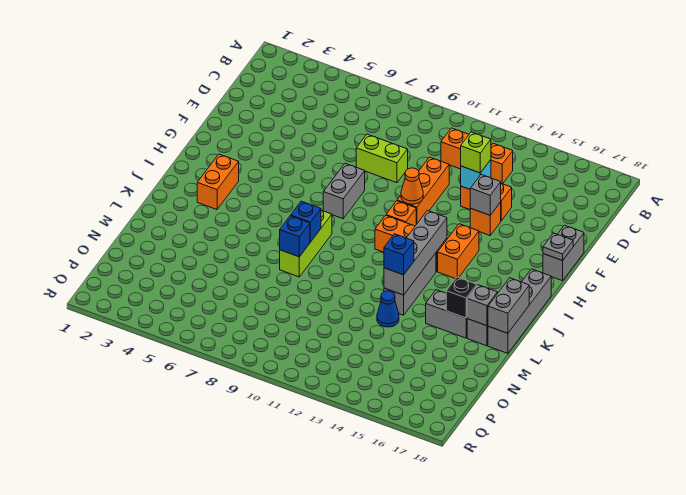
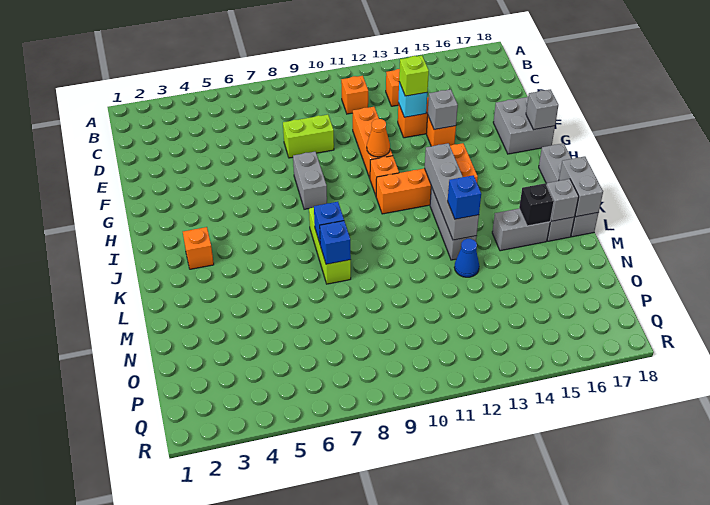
grey 1x2 brick [543,225,584,281] -> grey 2x2 brick [493,97,555,154]
grey 1x1 plate [543,233,573,261] -> grey 1x1 brick [526,90,558,130]
orange 1x2 brick [197,154,239,209] -> orange 1x1 brick [183,227,214,269]

